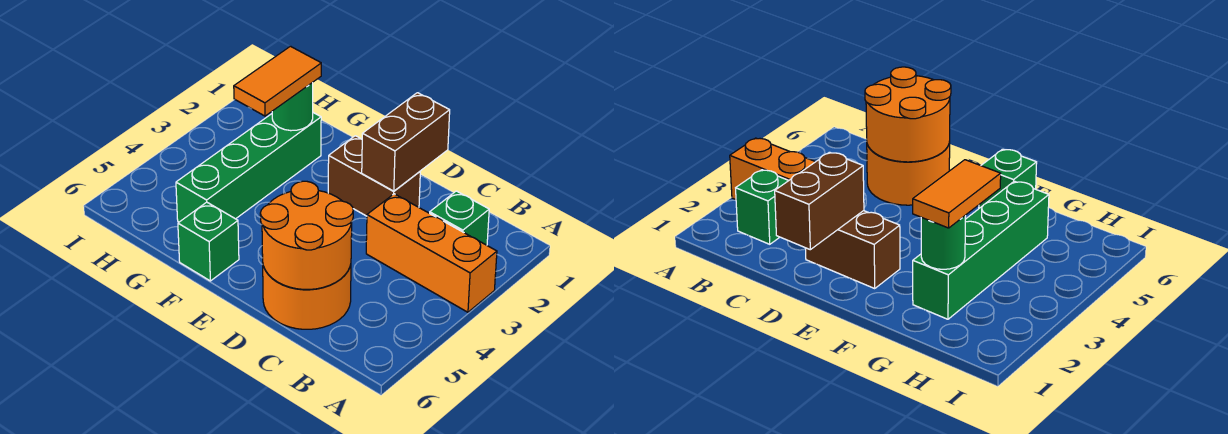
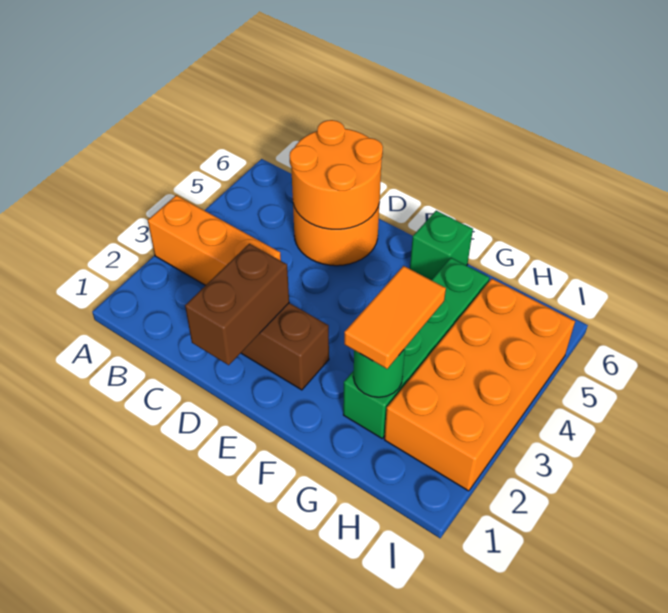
green 1x1 brick [430,191,489,245] -> none
none -> orange 2x4 brick [384,279,575,491]

